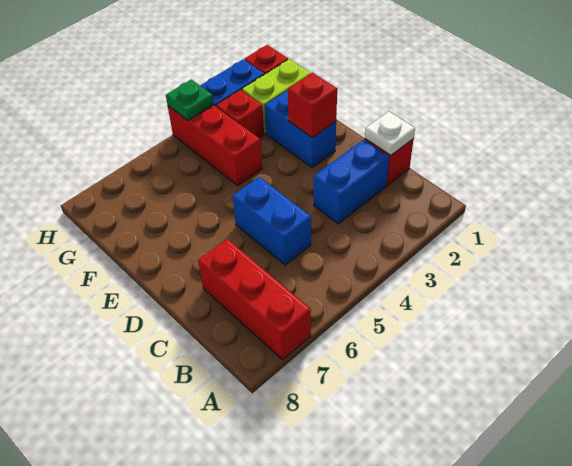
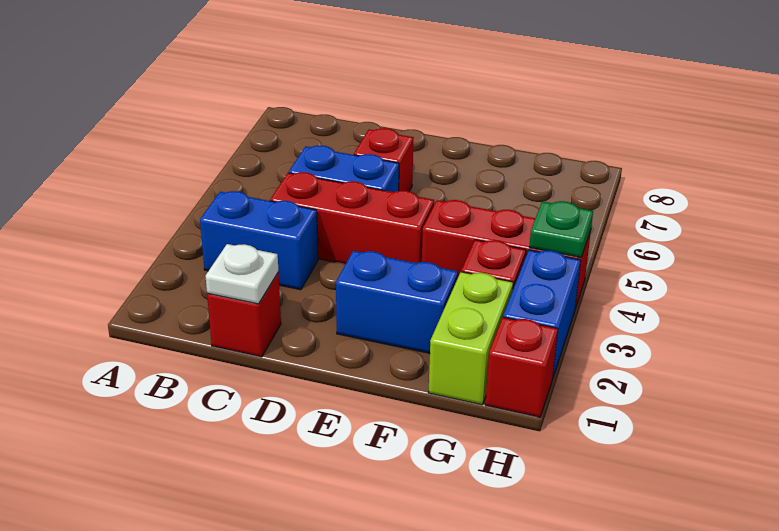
red 1x3 brick [198,239,311,360] -> red 1x3 brick moved to [270,172,434,264]
blue 1x2 brick [314,140,389,224] -> blue 1x2 brick turned to [200,191,318,290]
red 1x1 brick [288,73,337,138] -> red 1x1 brick moved to [354,128,414,191]

